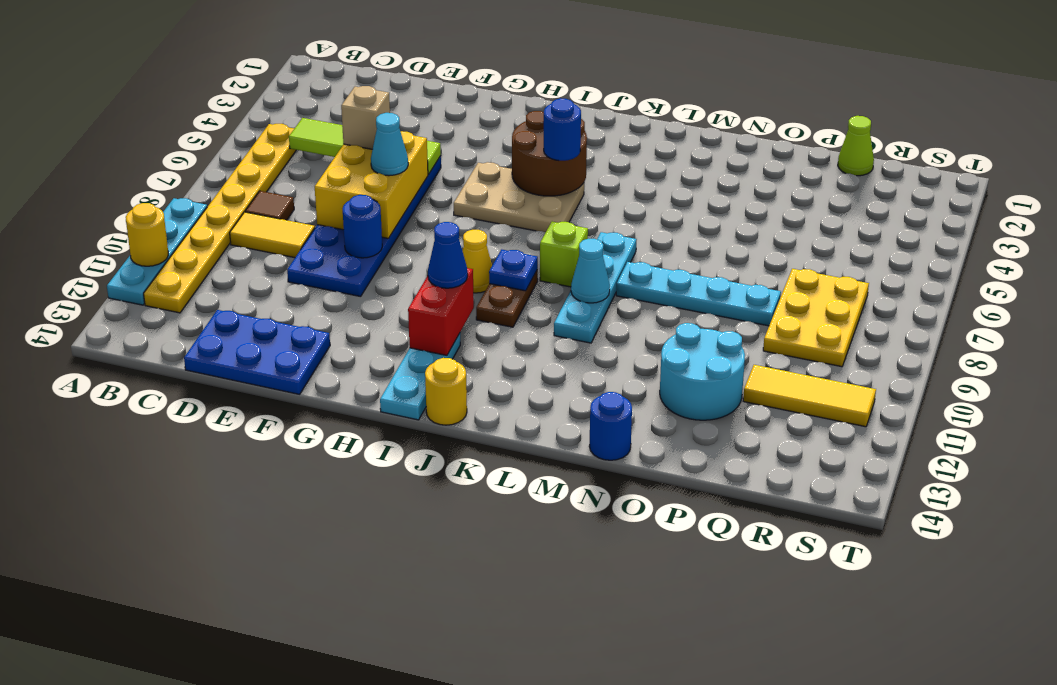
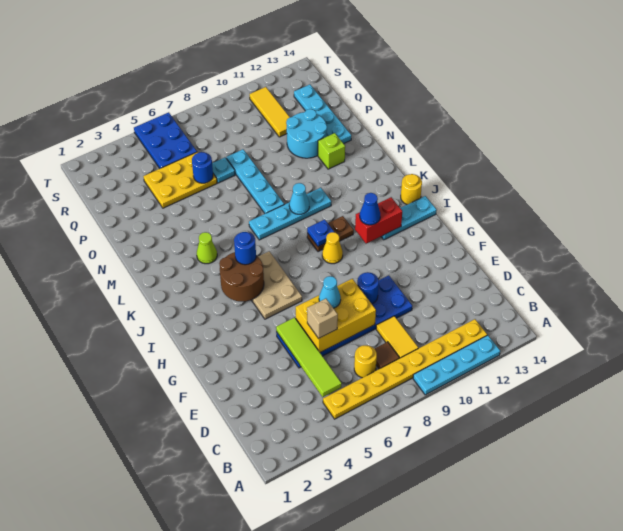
yellow 1x1 round brick [126,203,168,266] -> yellow 1x1 round brick moved to [354,345,377,378]
blue 2x3 plate [184,310,330,394] -> blue 2x3 plate moved to [134,112,197,169]
lime 1x1 brick [540,222,588,287] -> lime 1x1 brick moved to [318,133,345,169]
blue 1x1 round brick [589,392,632,460] -> blue 1x1 round brick moved to [192,152,213,183]
none -> cyan 1x4 plate [294,84,351,144]
none -> cyan 1x1 plate [212,157,235,183]
lime 1x1 cone [838,116,874,176] -> lime 1x1 cone moved to [197,232,217,264]
yellow 2x3 plate [763,269,869,367] -> yellow 2x3 plate moved to [144,152,217,208]

